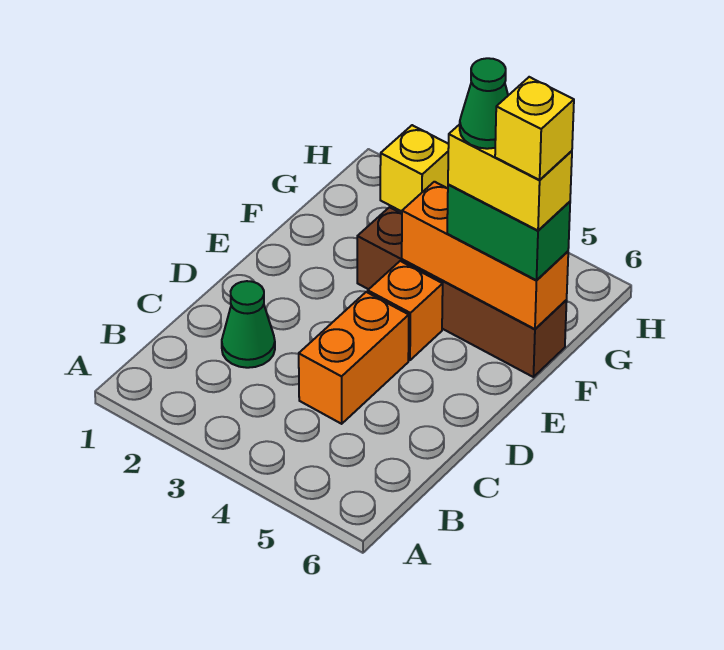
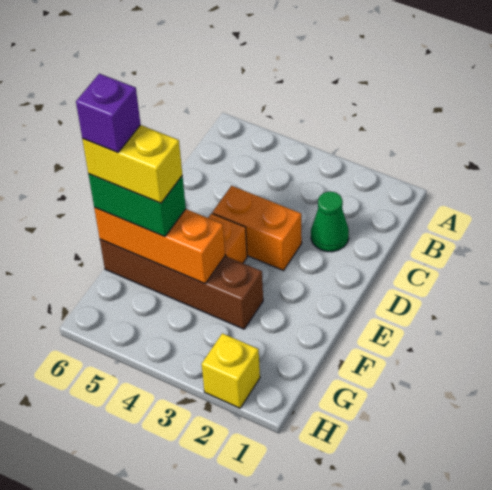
orange 1x2 brick [299,292,409,424] -> orange 1x2 brick turned to [212,186,302,270]
green 1x1 cone [460,58,508,149] -> none
yellow 1x1 brick [495,77,574,180] -> purple 1x1 brick [76,74,141,153]

